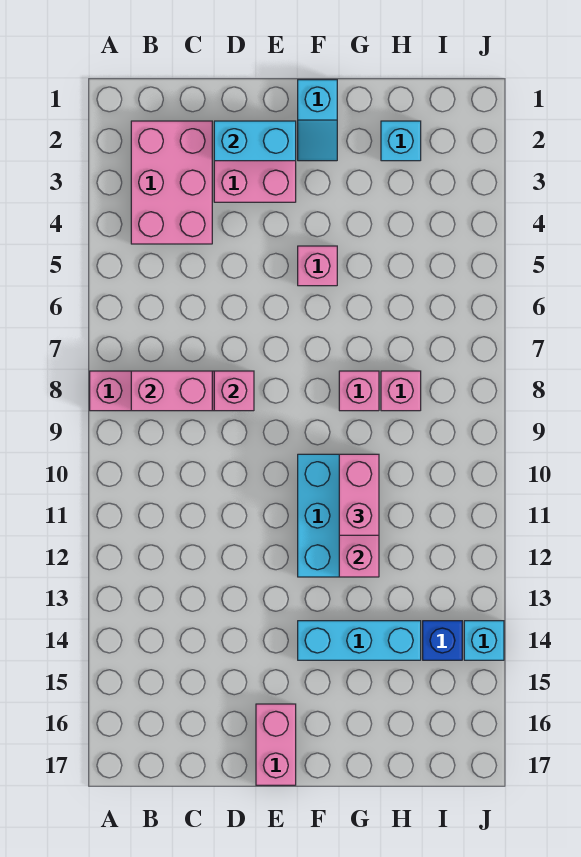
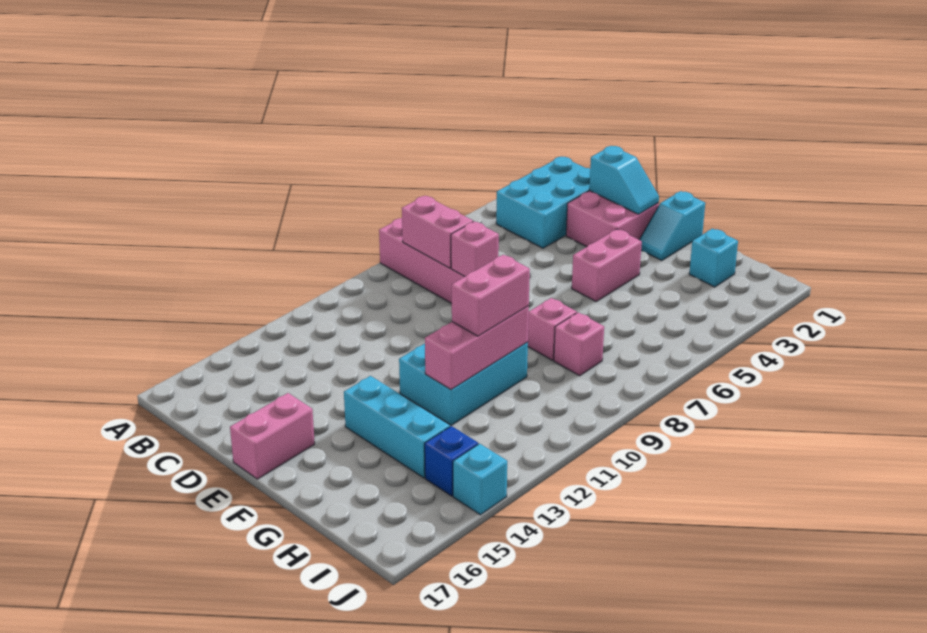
pink 2x3 brick [131,121,212,244] -> cyan 2x3 brick [496,157,590,248]
cyan 1x2 brick [214,121,296,161] -> cyan 1x2 slope [589,146,659,214]
pink 1x1 brick [298,246,337,286] -> pink 1x2 brick [572,229,642,301]

